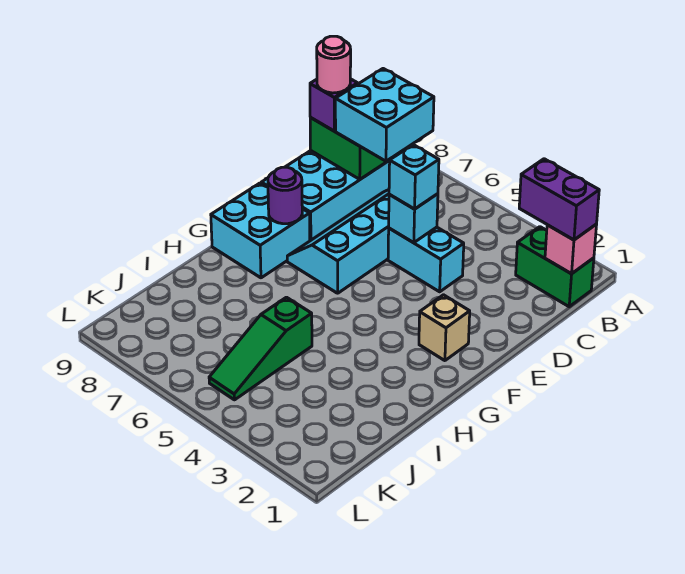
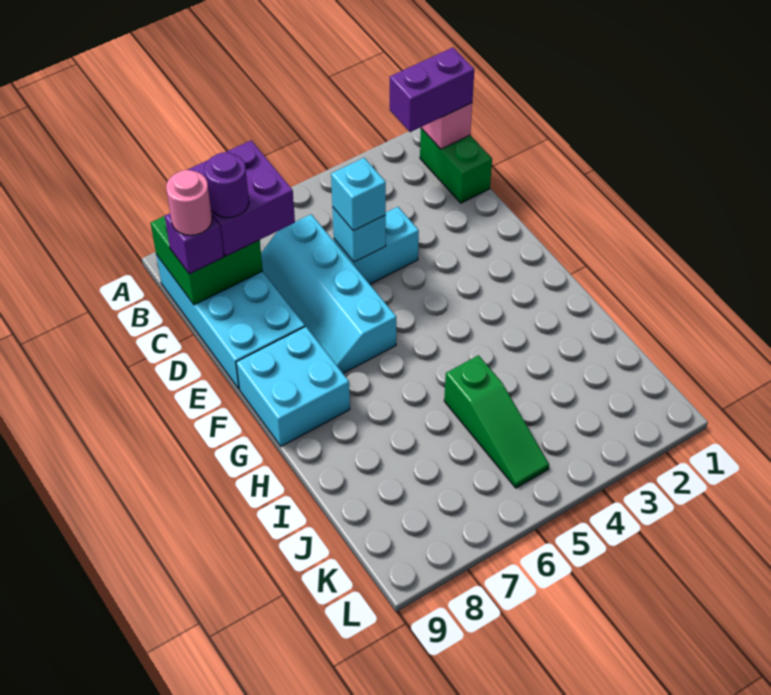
green 1x2 brick [516,227,594,307] -> green 1x2 brick turned to [420,128,492,203]
cyan 2x2 brick [335,69,434,161] -> purple 2x2 brick [188,140,295,256]
tan 1x1 brick [419,295,470,361] -> none
purple 1x1 round brick [268,167,302,224] -> purple 1x1 round brick moved to [204,152,249,218]

